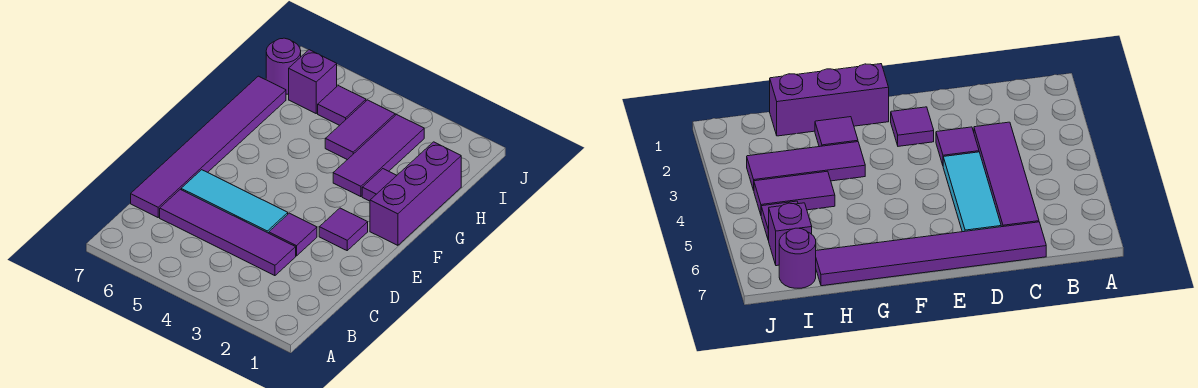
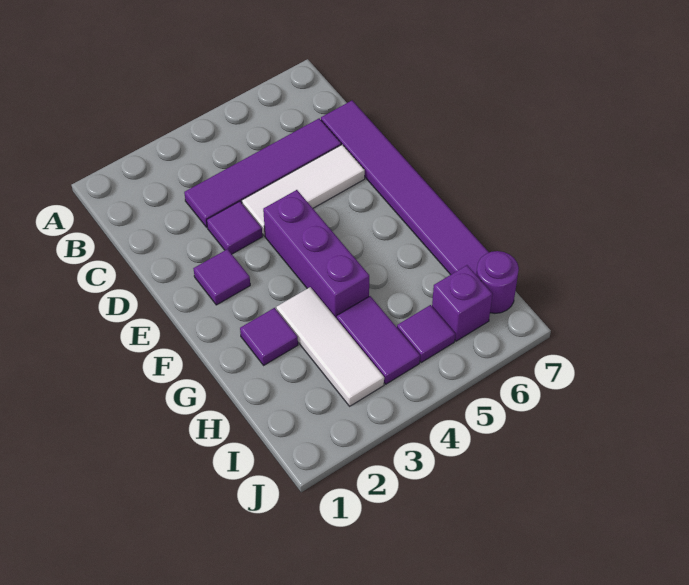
cyan 1x3 tile [181,170,288,233] -> white 1x3 tile [242,145,365,236]
purple 1x3 brick [370,142,461,245] -> purple 1x3 brick moved to [263,190,369,319]
purple 1x3 tile [333,115,424,197] -> white 1x3 tile [276,287,384,406]

